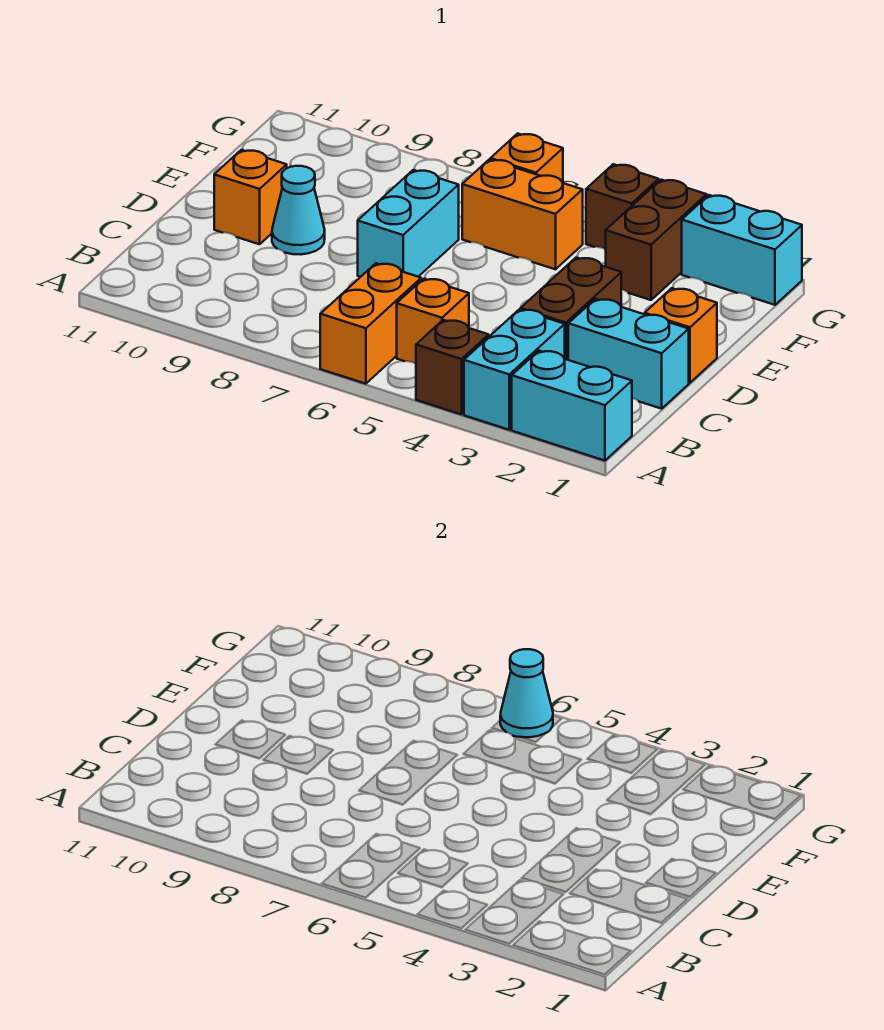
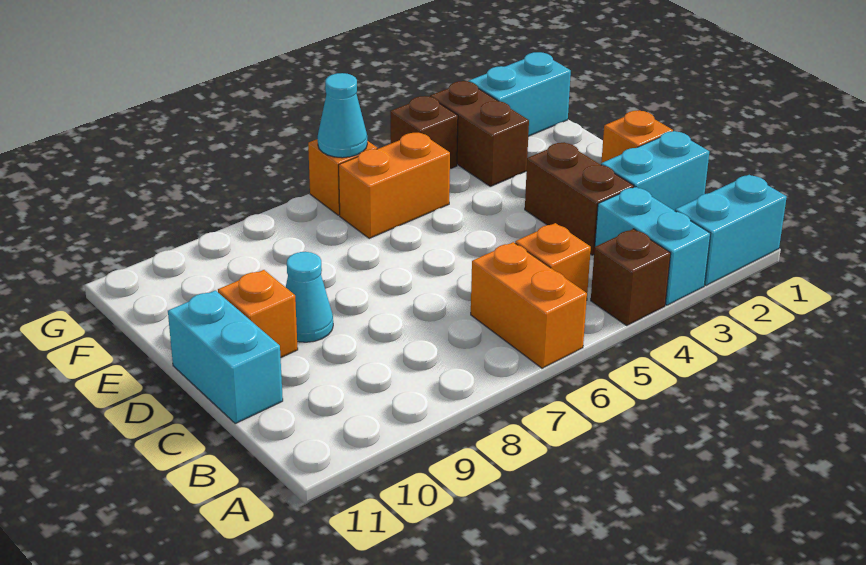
cyan 1x2 brick [358,170,459,277] -> cyan 1x2 brick moved to [168,290,283,423]

